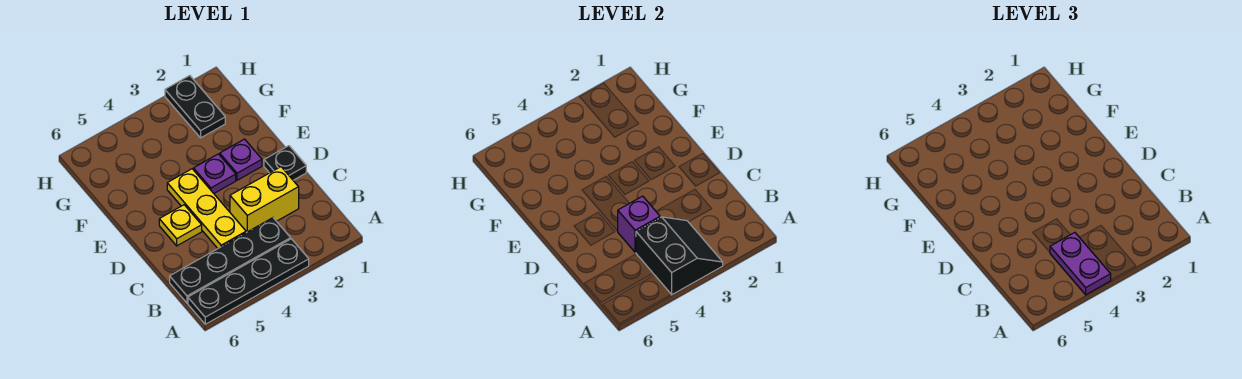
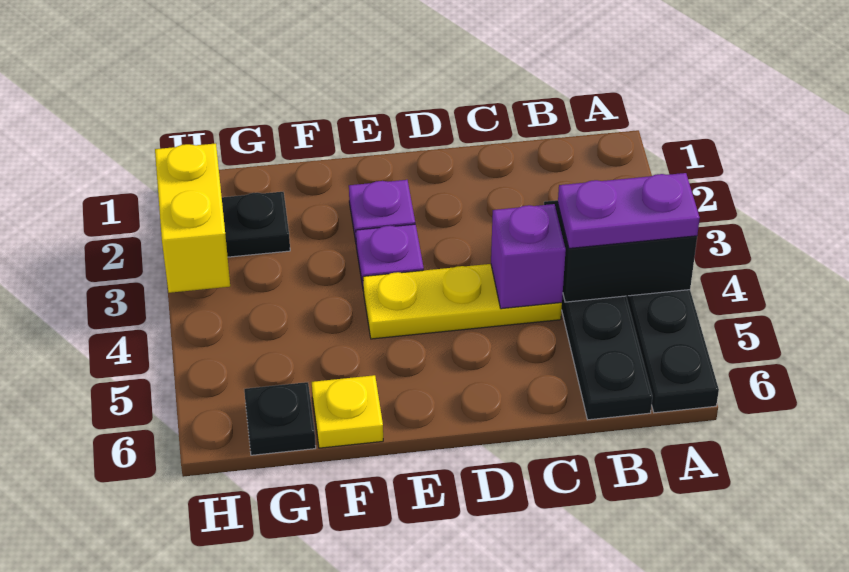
yellow 1x2 brick [230,167,299,233] -> yellow 1x2 brick moved to [155,143,230,293]
black 1x1 plate [264,146,306,180] -> black 1x1 plate moved to [244,382,316,455]
yellow 1x1 plate [159,205,202,246] -> yellow 1x1 plate moved to [312,375,383,448]

